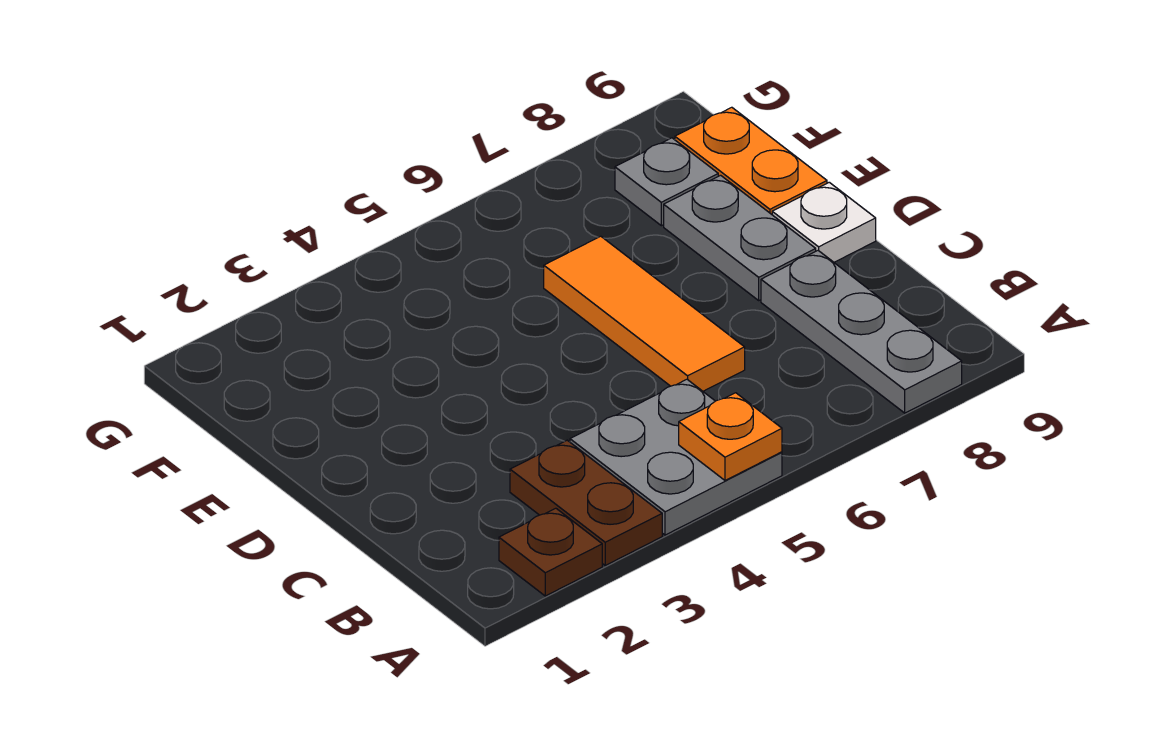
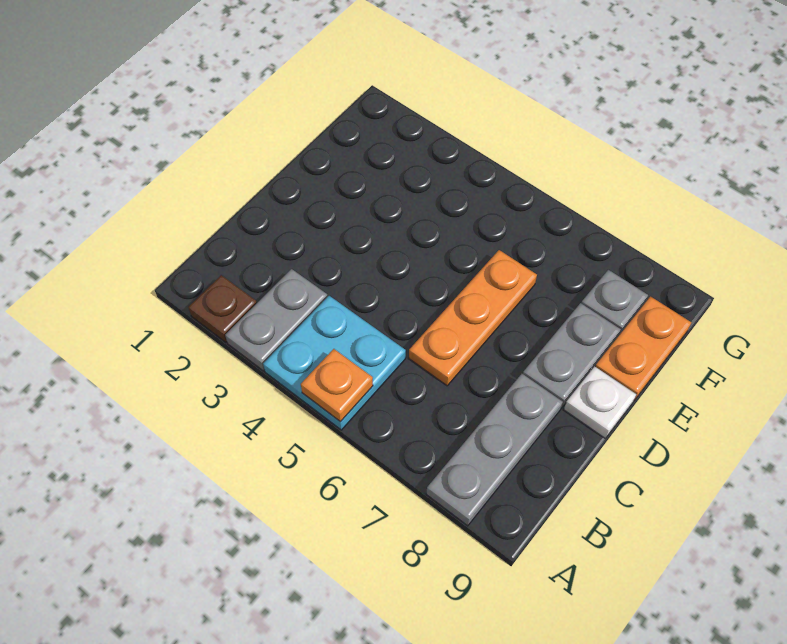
brown 1x2 plate [510,440,662,565] -> grey 1x2 plate [225,269,327,371]
grey 2x2 plate [570,379,782,535] -> cyan 2x2 plate [263,296,406,430]
orange 1x3 tile [544,236,745,391] -> orange 1x3 plate [409,250,537,386]

